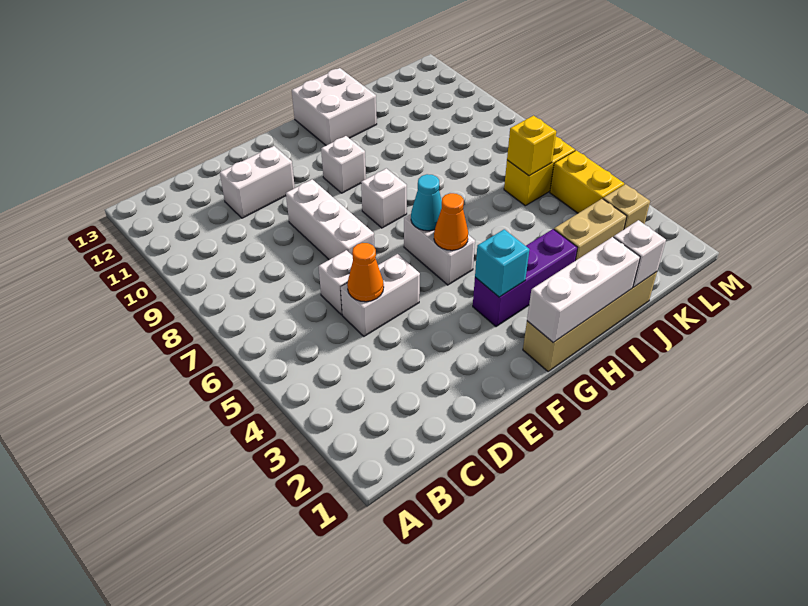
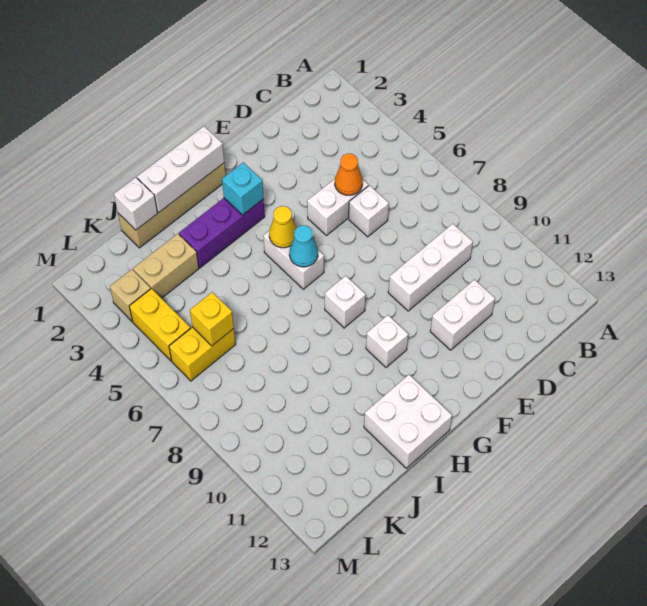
white 1x3 brick [286,179,374,260] -> white 1x3 brick turned to [388,224,473,311]
orange 1x1 cone [434,193,468,250] -> yellow 1x1 cone [269,206,296,248]

